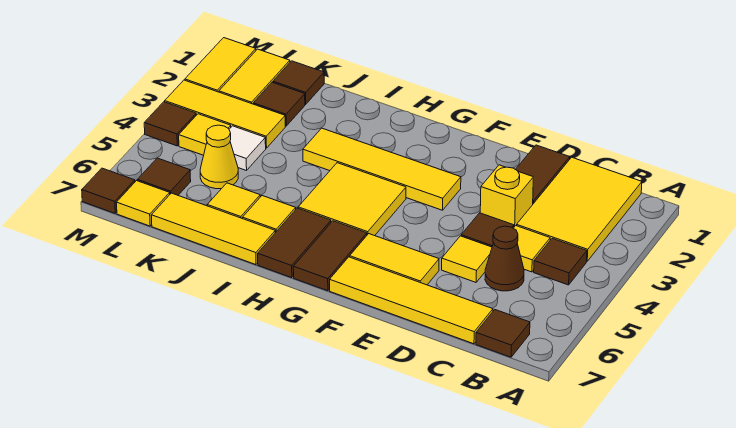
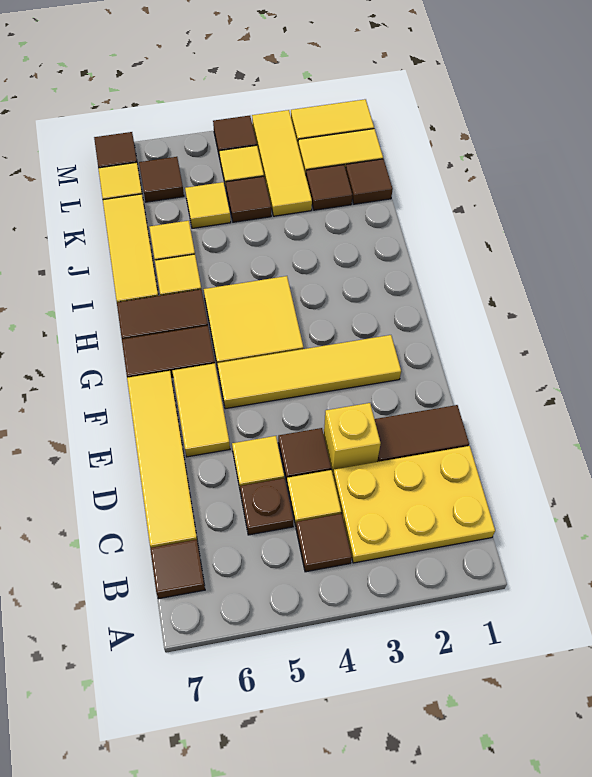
yellow 2x3 tile [517,157,642,261] -> yellow 2x3 plate [333,446,495,563]
brown 1x1 cone [485,226,524,291] -> brown 1x1 plate [240,478,293,535]
yellow 1x4 tile [303,128,461,210] -> yellow 1x4 tile turned to [217,335,401,409]
white 1x1 tile [229,126,266,171] -> brown 1x1 tile [226,176,271,222]
yellow 1x1 cone [200,125,238,189] -> yellow 1x1 tile [185,182,231,228]

